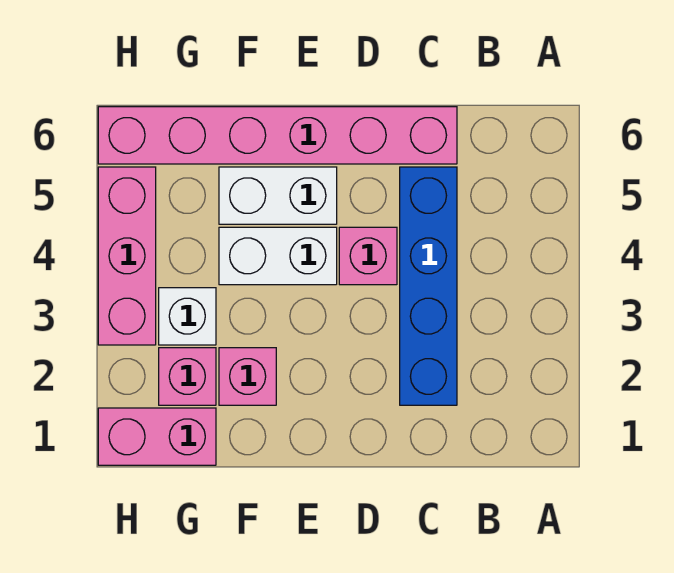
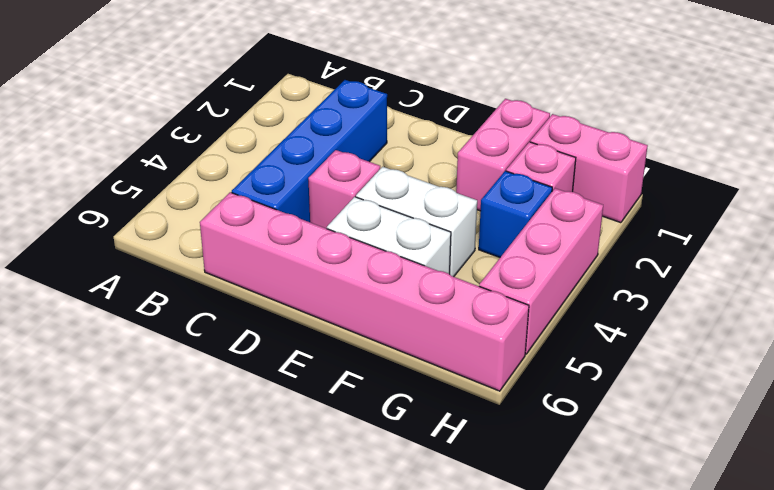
pink 1x1 brick [219,348,276,405] -> pink 1x2 brick [456,99,550,211]
white 1x1 brick [159,288,216,345] -> blue 1x1 brick [479,171,552,257]

